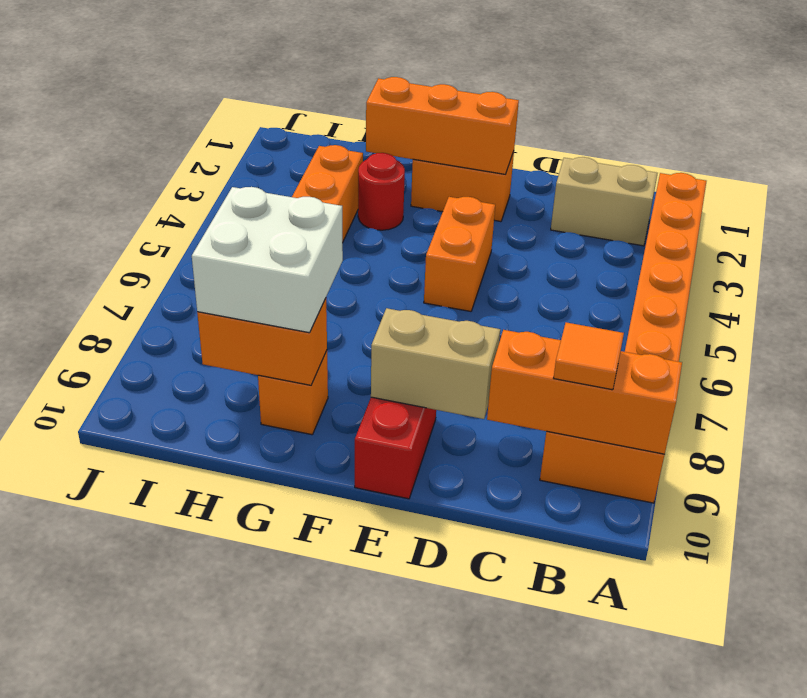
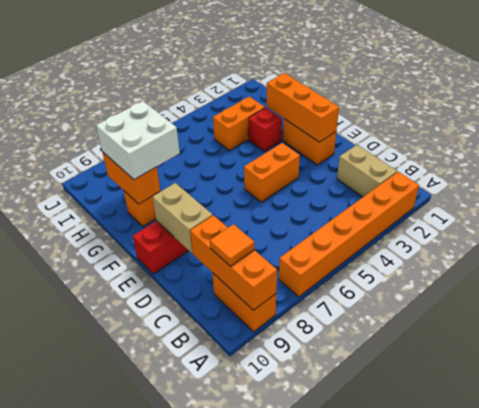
red 1x1 round brick [358,153,405,230] -> red 1x1 brick [248,108,282,151]

